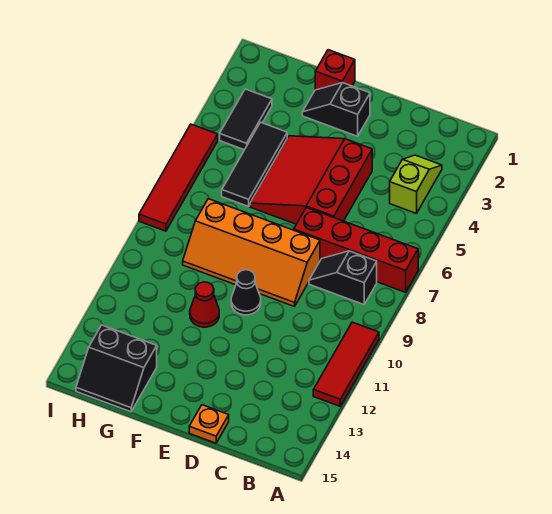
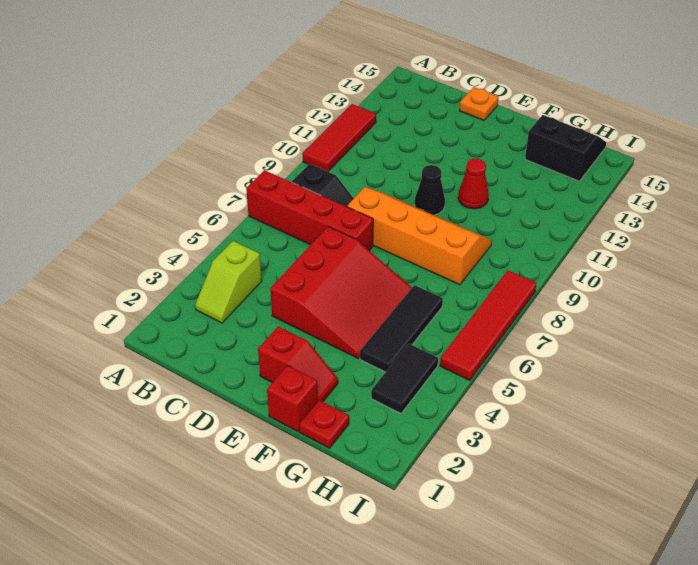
black 1x2 slope [302,83,370,136] -> red 1x2 slope [258,326,338,402]
none -> red 1x1 plate [299,400,349,448]

